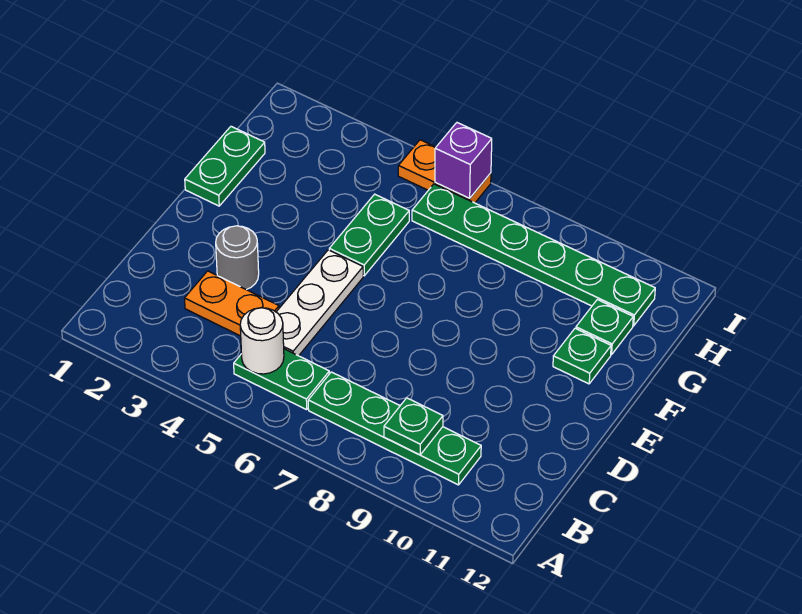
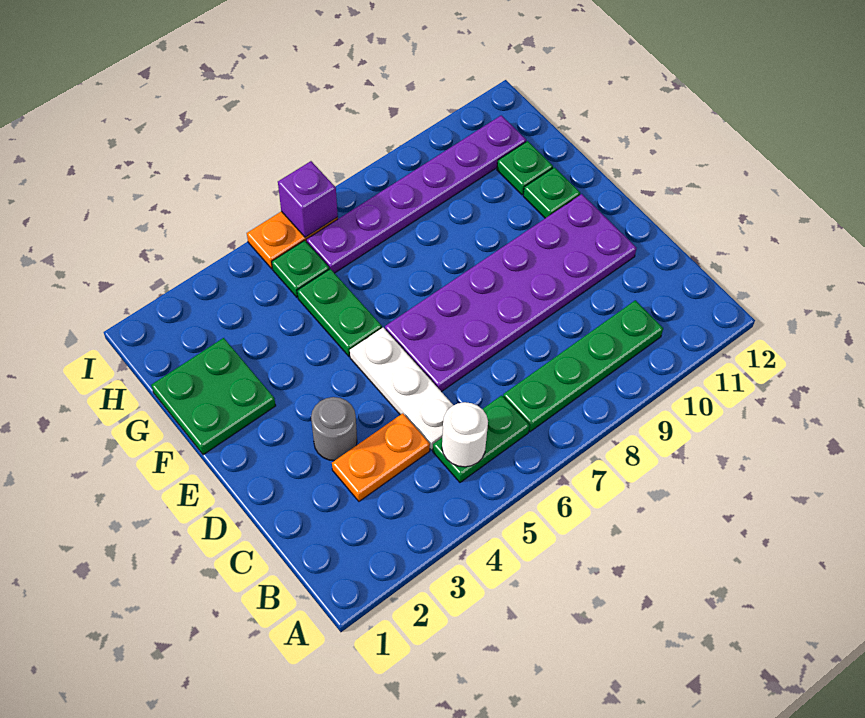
green 1x1 plate [384,398,443,455] -> green 1x1 plate moved to [272,240,329,297]
none -> purple 2x6 plate [385,194,637,392]
green 1x2 plate [185,126,265,206] -> green 2x2 plate [151,338,276,455]
green 1x6 plate [412,184,655,326] -> purple 1x6 plate [306,115,526,273]

